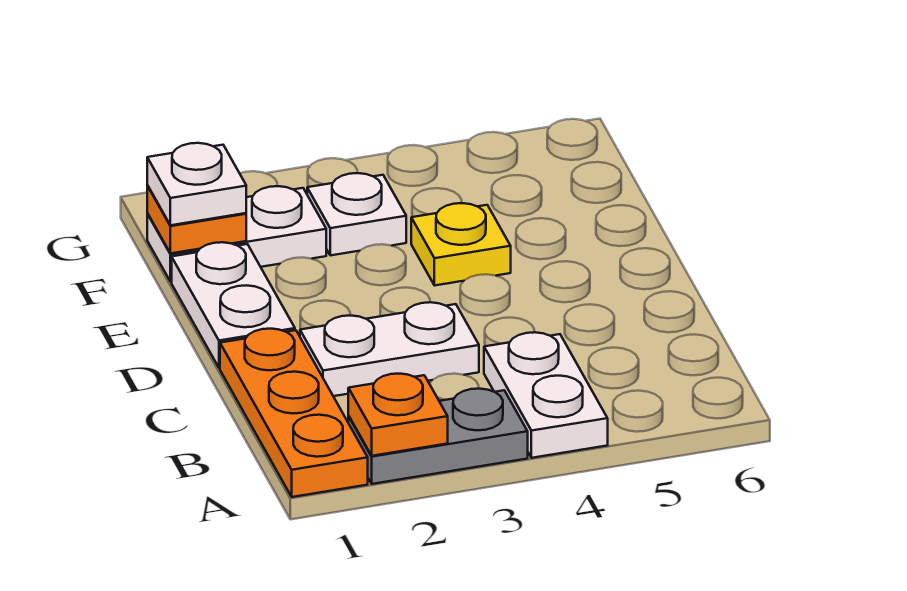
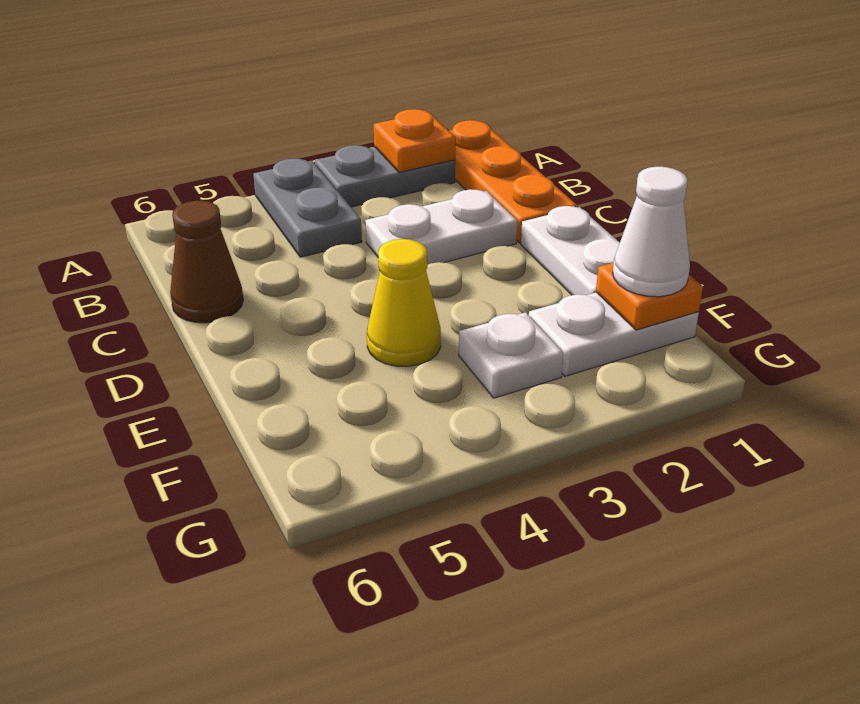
white 1x2 plate [484,332,608,458] -> grey 1x2 plate [253,159,362,257]
none -> brown 1x1 cone [170,201,243,323]
yellow 1x1 plate [411,203,511,285] -> yellow 1x1 cone [367,239,441,366]
white 1x1 plate [147,143,246,225] -> white 1x1 cone [613,167,690,297]

